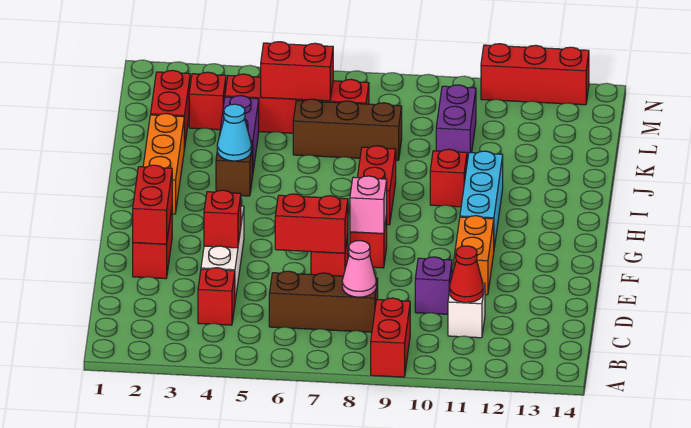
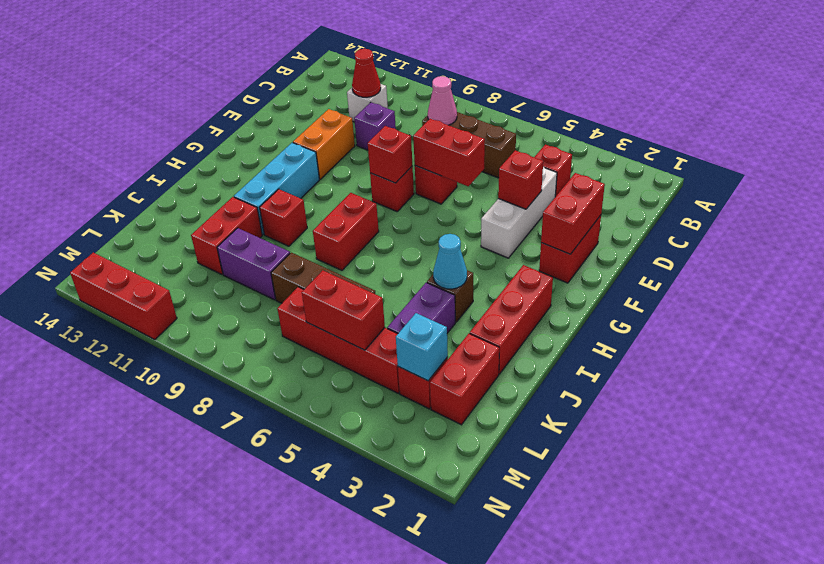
red 1x2 brick [371,298,410,377] -> red 1x2 brick moved to [191,197,262,274]
pink 1x1 brick [350,176,387,234] -> red 1x1 brick [368,126,412,183]
orange 1x3 brick [143,114,184,214] -> red 1x3 brick [470,265,553,374]
purple 1x2 brick [436,85,476,162] -> purple 1x2 brick turned to [217,228,290,300]
none -> cyan 1x1 brick [396,313,448,381]

